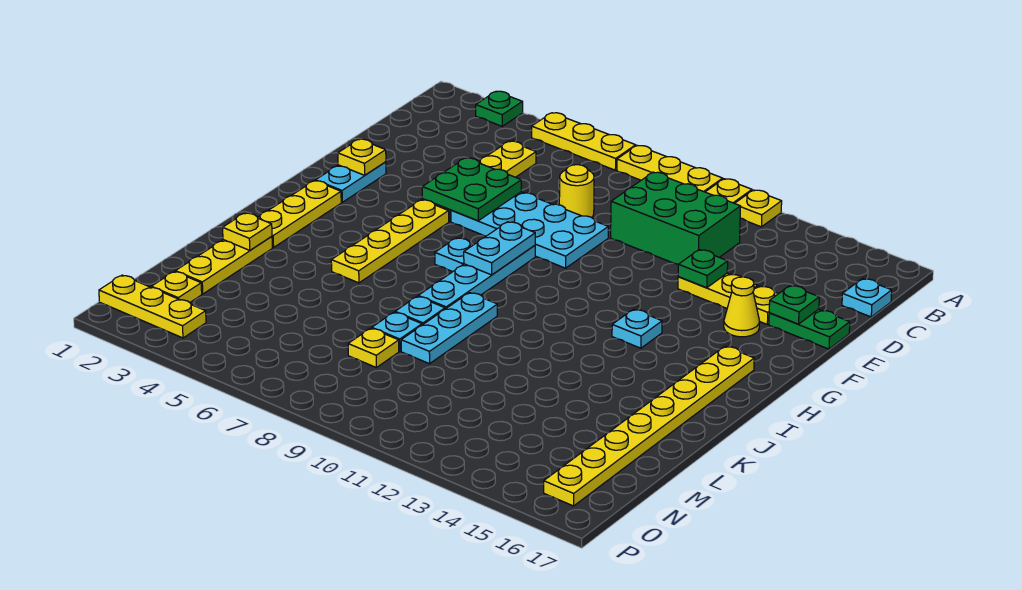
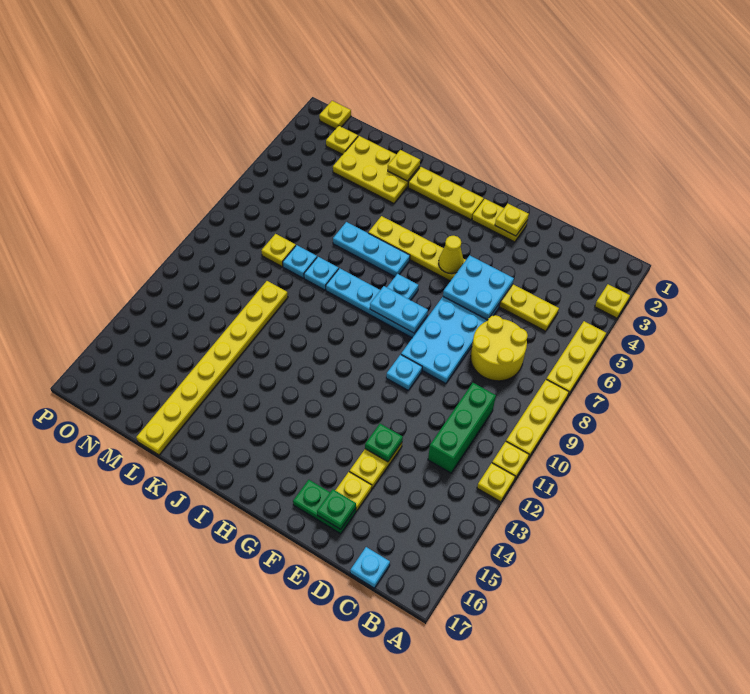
green 1x1 plate [476,91,523,126] -> yellow 1x1 plate [595,284,630,318]
green 2x3 brick [611,172,741,264] -> green 1x3 brick [428,383,496,473]
yellow 1x1 round brick [559,165,594,218] -> yellow 2x2 round brick [471,315,528,381]
green 2x2 plate [422,158,521,221] -> cyan 2x2 plate [443,255,514,320]
green 1x2 plate [769,309,850,349] -> green 1x2 plate turned to [293,480,356,534]
cyan 1x2 plate [316,162,386,202] -> yellow 1x2 plate [472,199,527,242]
yellow 1x1 cone [724,277,760,337] -> yellow 1x1 cone moved to [439,236,463,274]
cyan 1x1 plate [612,309,662,348] -> cyan 1x1 plate moved to [386,355,422,390]
yellow 1x8 plate [544,346,754,506] -> yellow 1x8 plate turned to [136,281,288,455]
cyan 1x3 plate [401,293,497,364] -> cyan 1x3 plate moved to [333,222,410,277]
yellow 1x3 plate [175,237,272,294] -> yellow 2x3 plate [333,136,420,204]
yellow 1x3 plate [99,275,206,338] -> yellow 1x1 plate [319,101,351,129]

